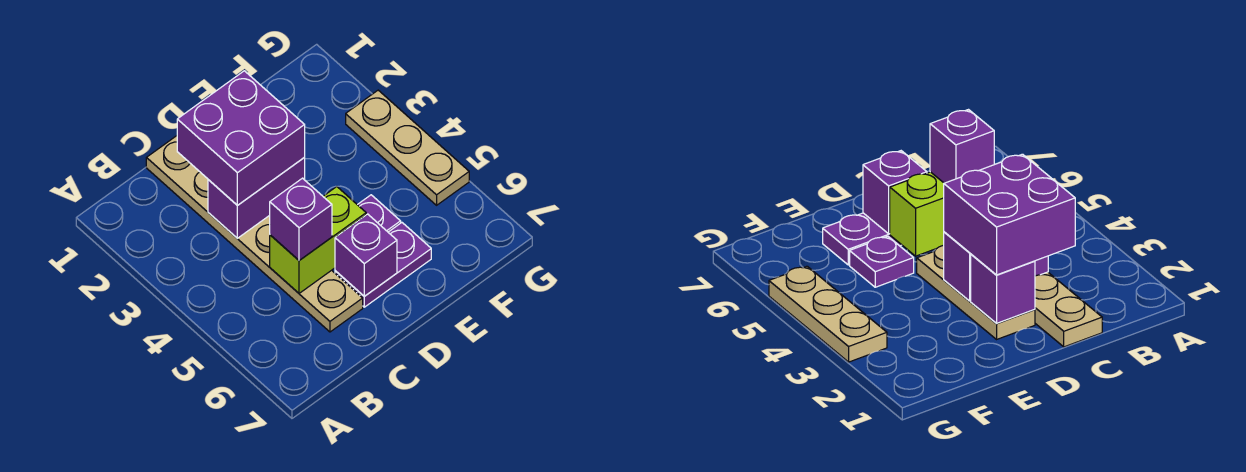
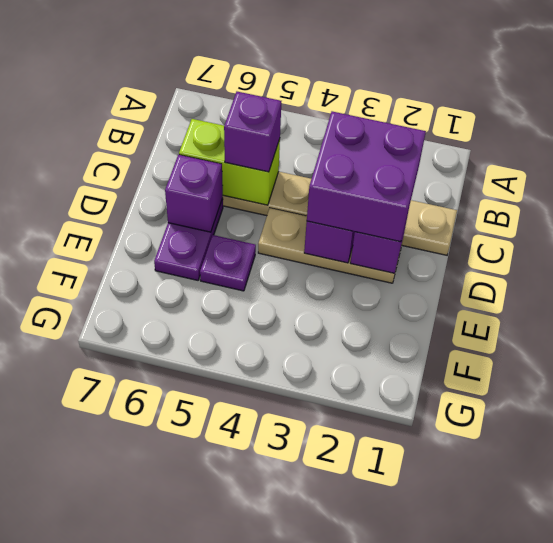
lime 1x2 brick [270,187,366,293] -> lime 1x2 brick turned to [179,119,280,205]
tan 1x3 plate [346,90,469,205] -> none

